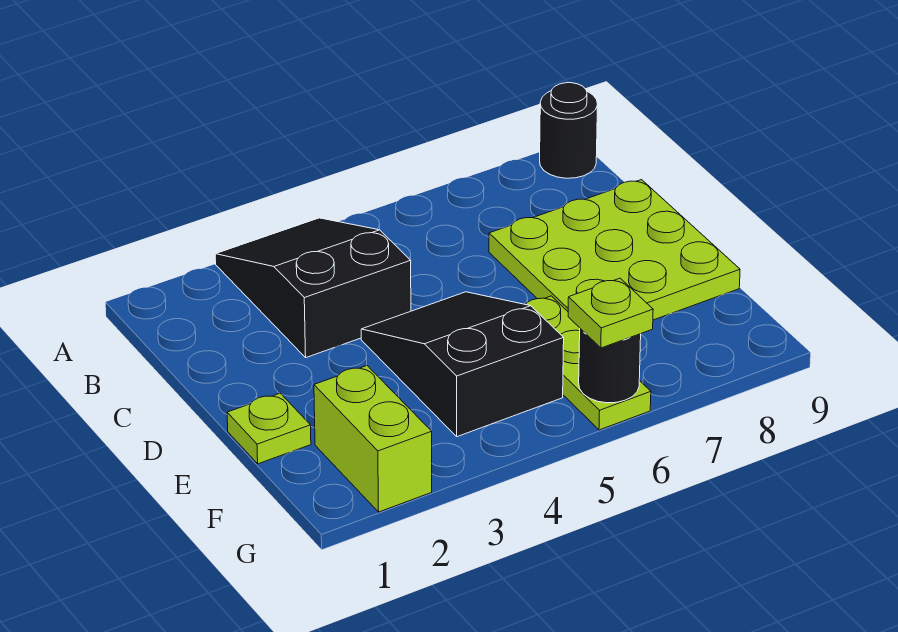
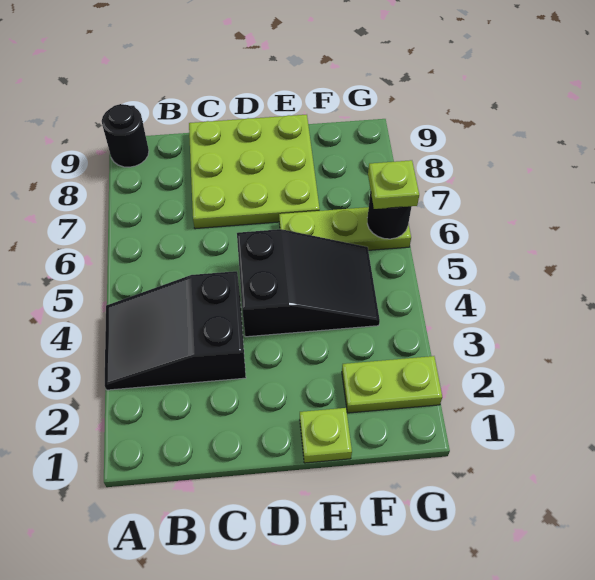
black 2x3 slope [361,292,564,437] -> black 2x3 slope turned to [237,229,380,337]
lime 1x2 brick [314,366,432,512] -> lime 1x2 plate [342,356,442,413]

